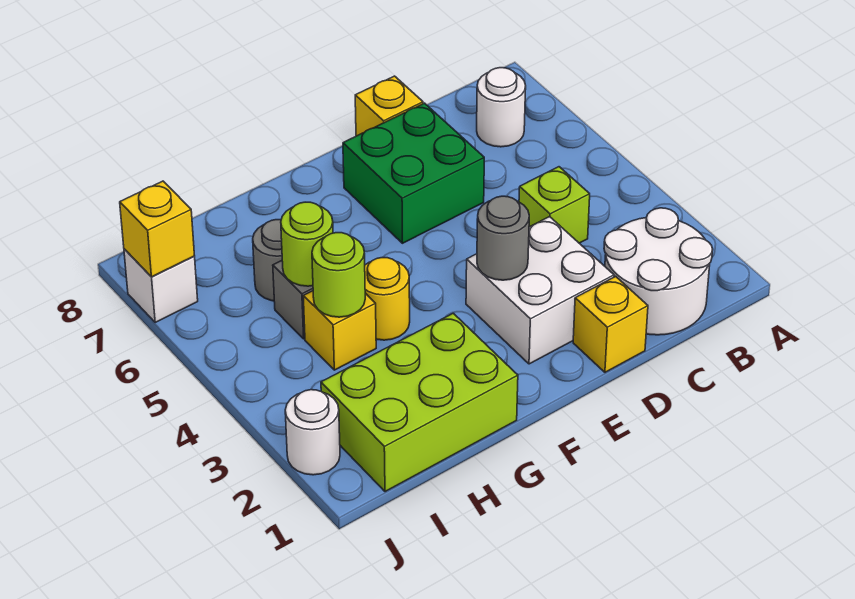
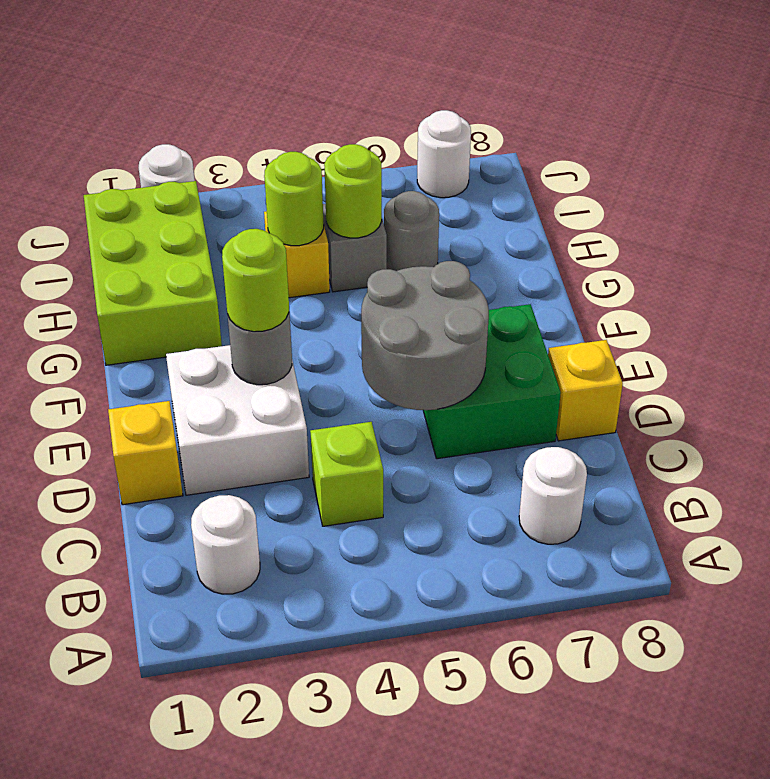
white 2x2 round brick [604,208,713,335] -> white 1x1 round brick [191,495,260,594]
none -> grey 2x2 round brick [361,261,489,410]
none -> lime 1x1 round brick [222,229,289,332]
yellow 1x1 round brick [365,258,410,340] -> none
white 1x1 brick [124,249,198,322] -> white 1x1 round brick [417,110,471,198]
yellow 1x1 brick [120,181,195,277] -> none

